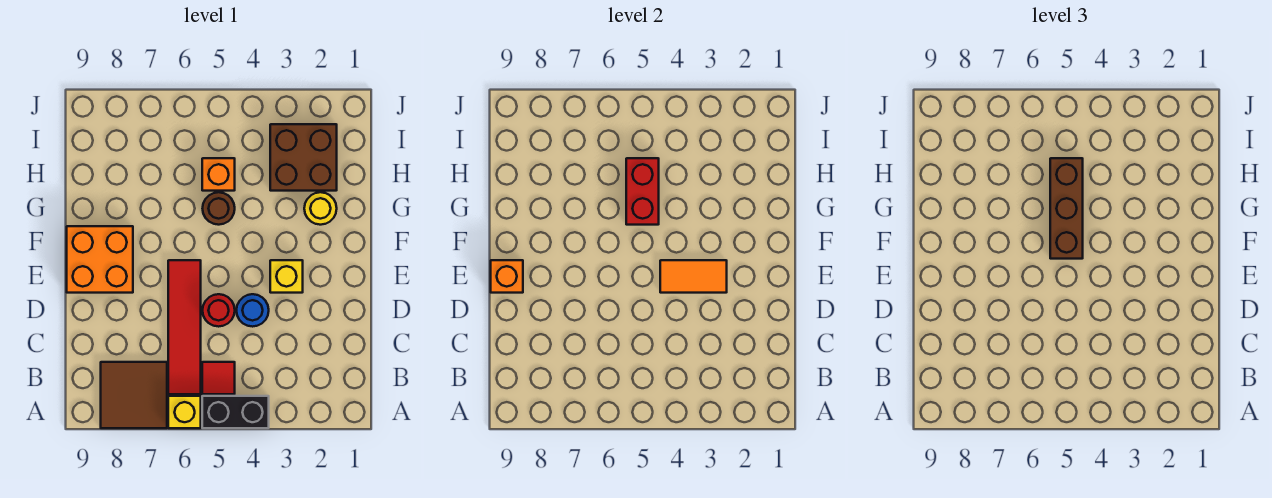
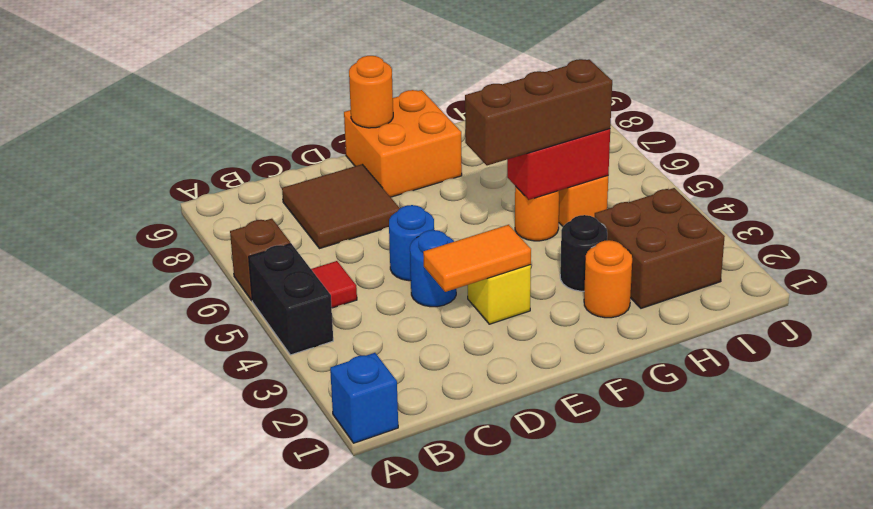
none -> blue 1x1 brick [330,353,398,443]
yellow 1x1 brick [168,396,201,428] -> brown 1x1 brick [230,219,291,301]
brown 2x2 tile [101,362,167,428] -> brown 2x2 tile moved to [282,164,400,249]
red 1x4 tile [168,260,201,394] -> none
red 1x1 round brick [202,294,235,327] -> blue 1x1 round brick [389,205,434,281]
orange 1x2 tile [660,260,727,293] -> orange 1x2 tile turned to [423,225,531,292]
orange 1x1 brick [491,260,523,293] -> orange 1x1 round brick [349,56,393,128]
yellow 1x1 round brick [304,192,337,225] -> orange 1x1 round brick [584,240,632,318]
none -> black 1x1 round brick [560,215,607,291]
brown 1x1 round brick [203,192,235,225] -> orange 1x1 round brick [515,186,559,241]

